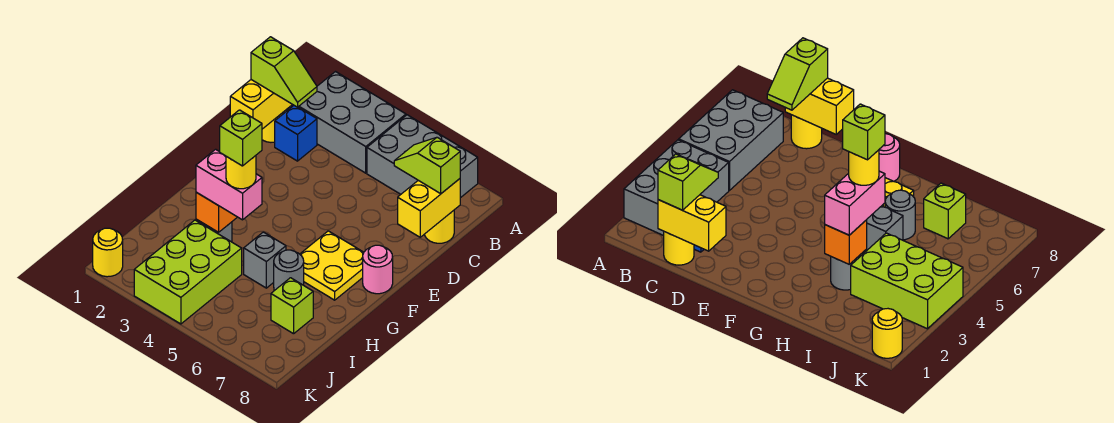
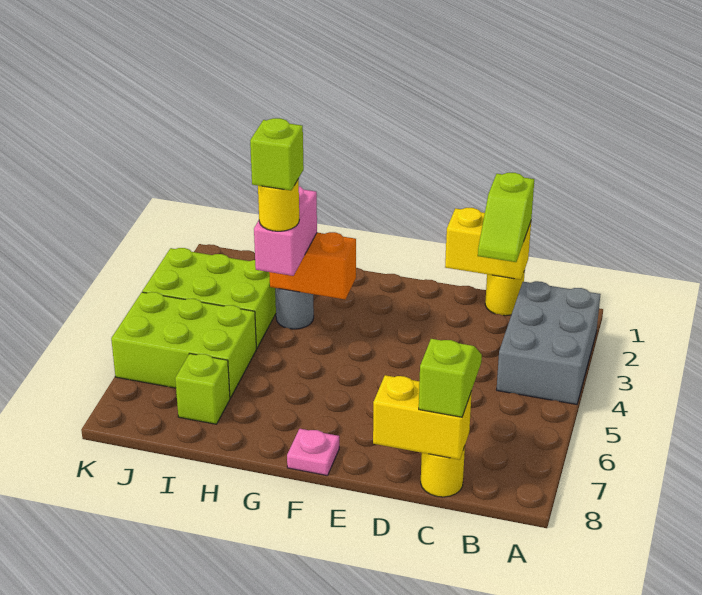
grey 2x3 brick [367,115,478,198] -> none
blue 1x1 brick [275,106,317,161] -> none
yellow 2x2 plate [300,231,364,300] -> none
pink 1x1 round brick [363,245,393,294] -> pink 1x1 plate [287,429,339,476]
orange 1x1 brick [196,192,237,232] -> orange 1x2 brick [269,232,356,299]
grey 1x1 brick [244,232,286,288] -> none
grey 1x1 round brick [274,250,304,291] -> none
none -> lime 2x3 brick [111,292,256,398]
yellow 1x1 round brick [93,228,123,277] -> none

